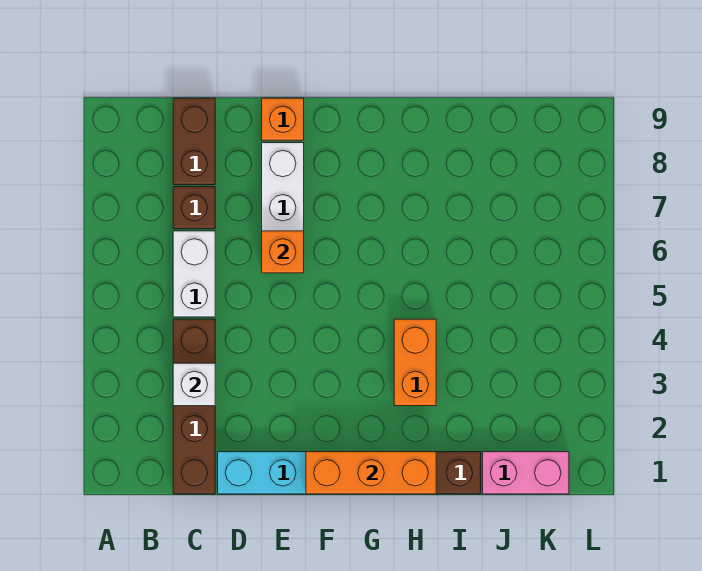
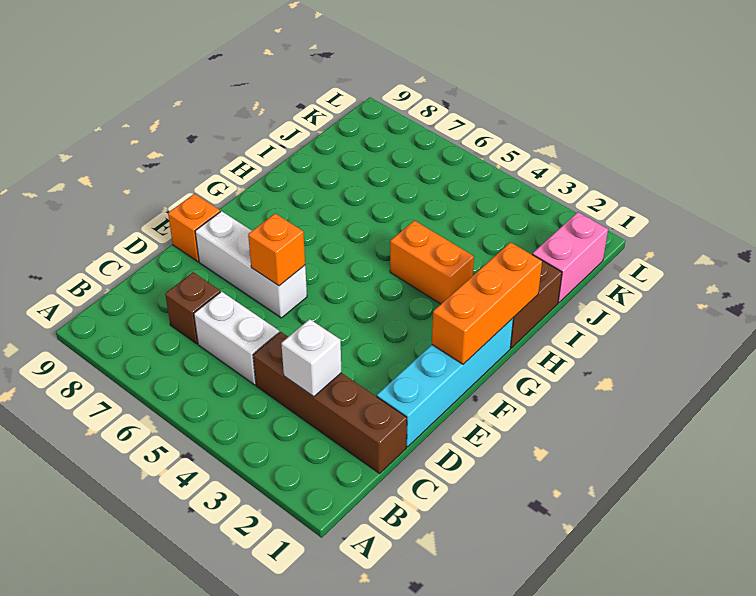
brown 1x2 brick [173,98,215,185] -> none

